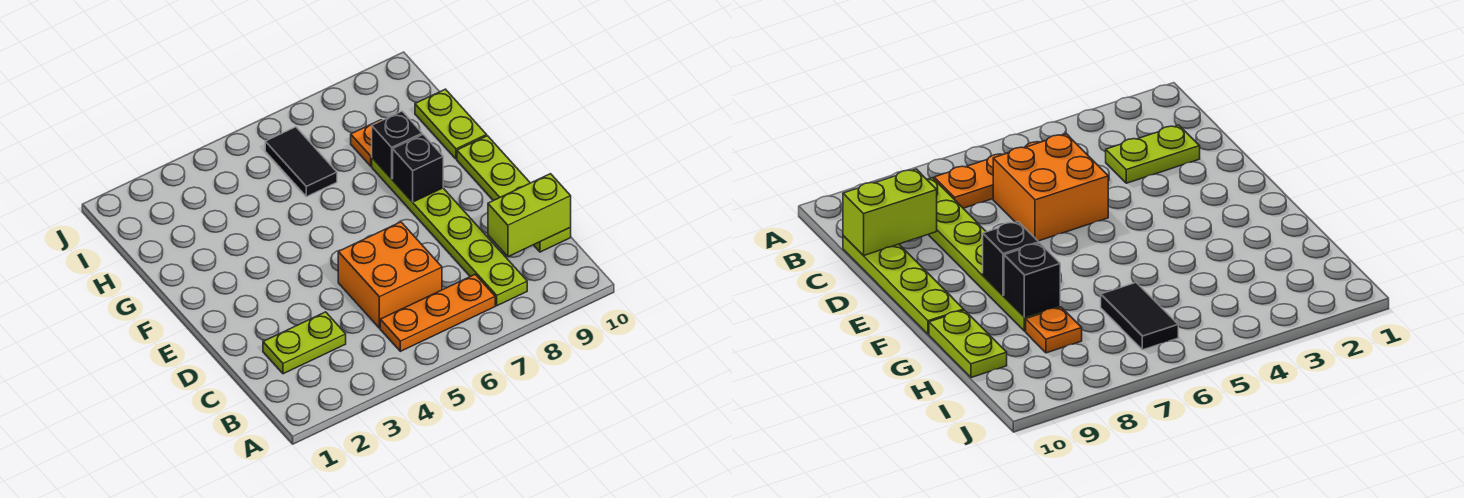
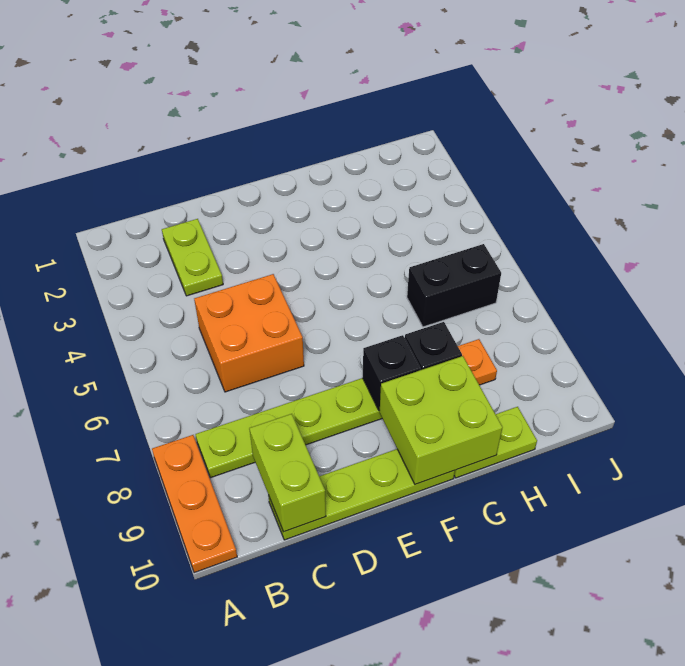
orange 1x3 plate [380,275,495,351] -> orange 1x3 plate moved to [152,435,237,573]
none -> lime 2x2 brick [379,356,503,484]
black 1x2 tile [265,127,337,197] -> black 1x2 brick [407,244,501,327]

